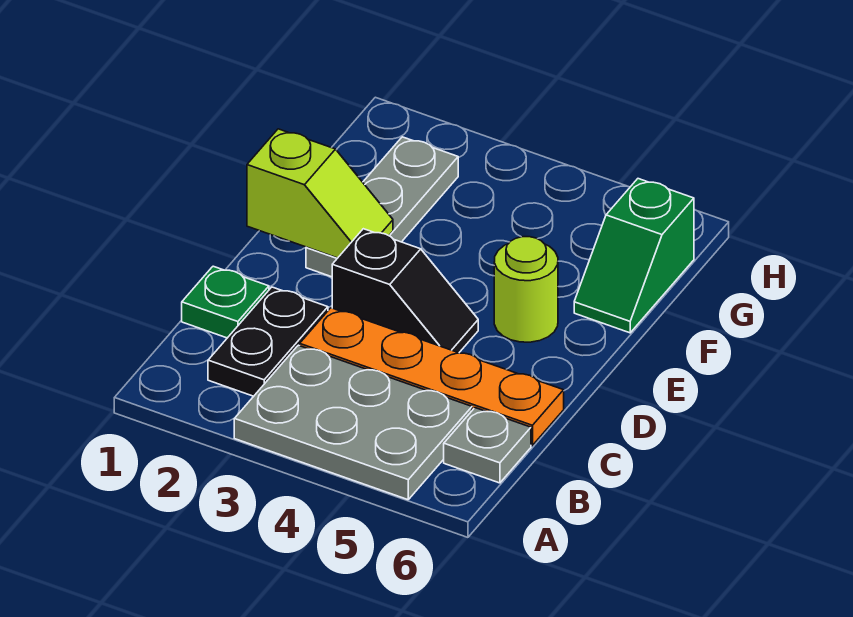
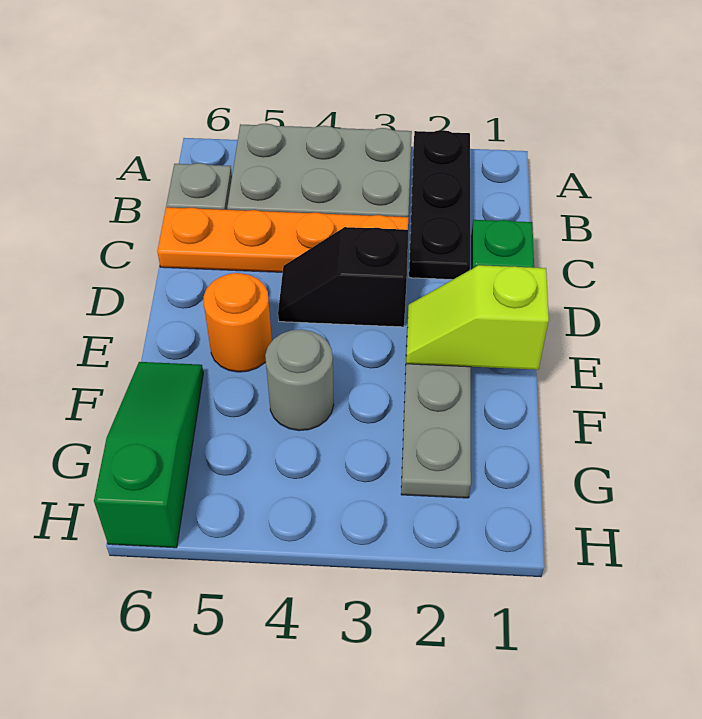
black 1x2 plate [208,287,328,396] -> black 1x3 plate [409,130,470,280]
lime 1x1 round brick [494,237,558,342] -> orange 1x1 round brick [203,273,272,372]
none -> grey 1x1 round brick [265,329,334,431]
green 1x2 slope [574,179,694,333] -> green 1x3 slope [94,362,203,548]

